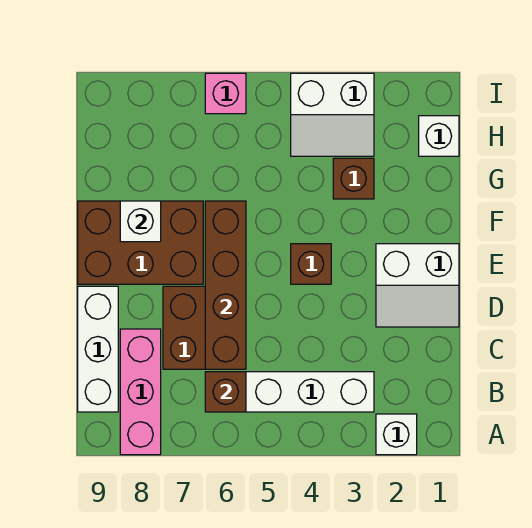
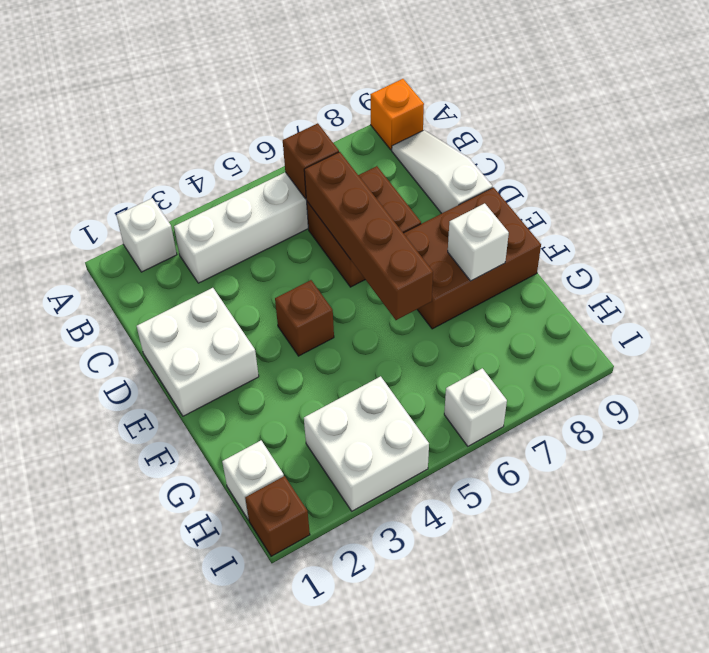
pink 1x3 brick [120,329,161,455] -> none
none -> orange 1x1 brick [370,79,424,150]
white 1x3 brick [78,286,118,412] -> white 1x3 slope [392,130,492,213]
white 2x2 slope [376,244,459,327] -> white 2x2 brick [137,288,259,416]
brown 1x1 brick [333,158,374,199] -> brown 1x1 brick moved to [245,476,310,556]
white 2x2 slope [291,73,374,156] -> white 2x2 brick [304,376,429,511]
pink 1x1 brick [205,73,246,114] -> white 1x1 brick [444,368,507,446]

